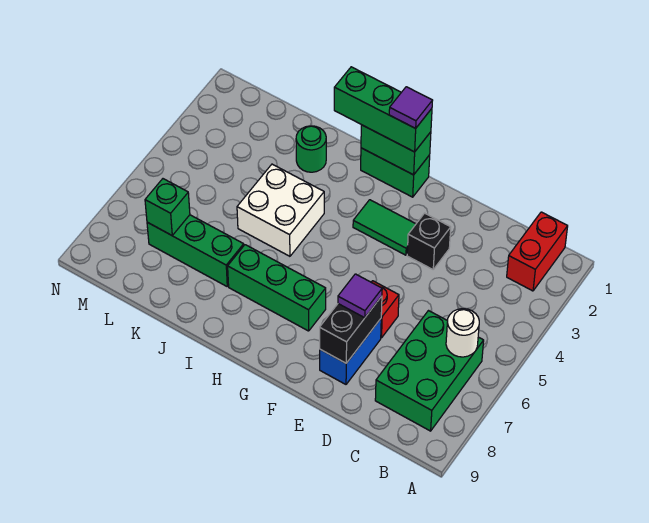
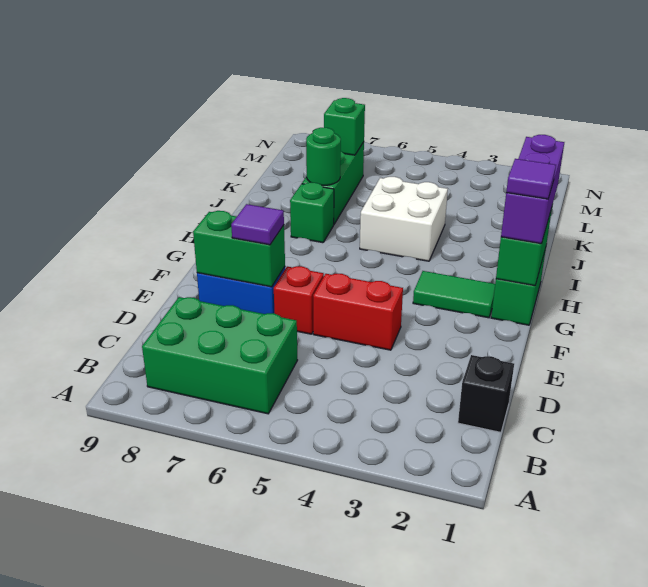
red 1x2 brick [507,212,568,291] -> red 1x2 brick moved to [313,274,403,350]
white 1x1 round brick [446,309,479,357] -> none
black 1x1 brick [407,213,451,269] -> black 1x1 brick moved to [458,355,514,432]
black 1x2 brick [320,296,382,363] -> green 1x2 brick [193,211,285,287]
green 1x2 tile [353,200,416,255] -> green 1x2 tile turned to [413,271,495,318]
green 1x3 brick [334,67,432,152] -> purple 1x3 brick [501,135,564,244]
green 1x3 brick [228,245,326,331] -> green 1x1 brick [290,182,334,243]
green 1x1 round brick [296,126,326,172] -> green 1x1 round brick moved to [306,128,341,186]

